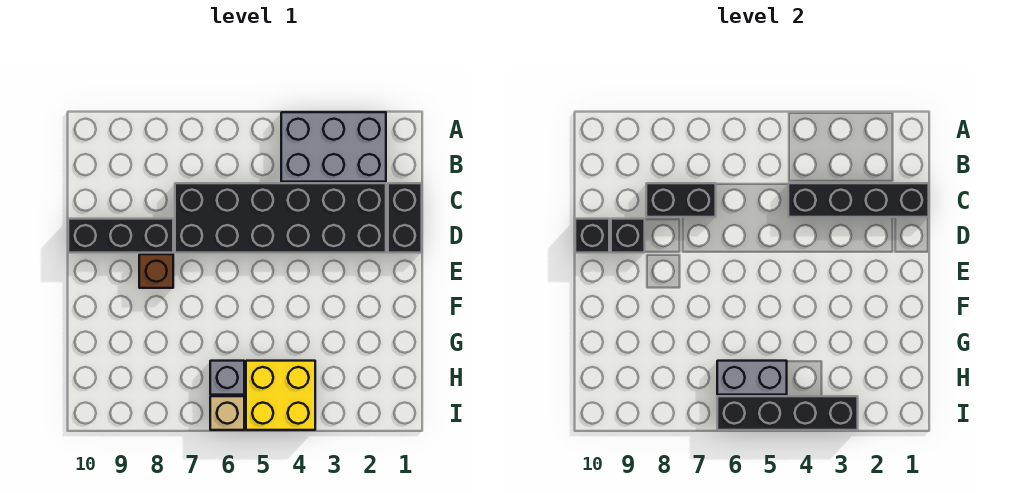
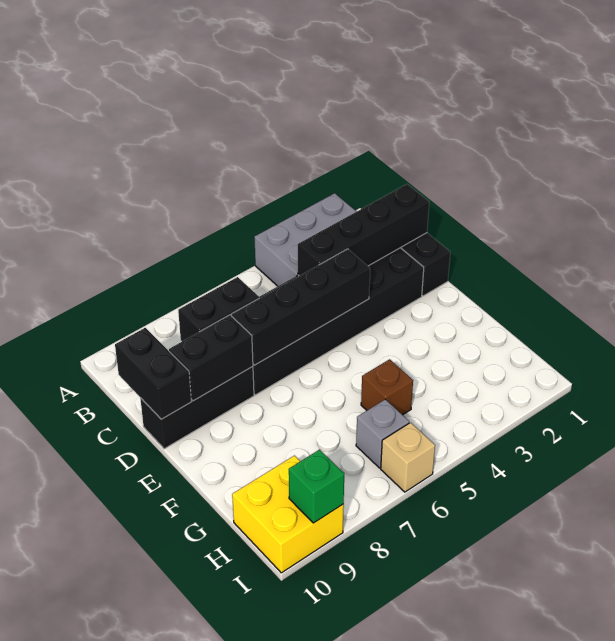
black 1x1 brick [611,219,645,253] -> black 1x2 brick [169,315,253,401]
black 1x1 brick [575,219,609,253] -> black 1x2 brick [115,328,191,419]
brown 1x1 brick [139,254,173,288] -> brown 1x1 brick moved to [361,359,413,415]
yellow 2x2 brick [246,361,315,430] -> yellow 2x2 brick moved to [232,456,344,573]
grey 1x2 brick [717,361,787,395] -> none
black 1x4 brick [717,396,858,430] -> black 1x4 brick moved to [231,249,370,365]
none -> green 1x1 brick [289,449,344,523]

